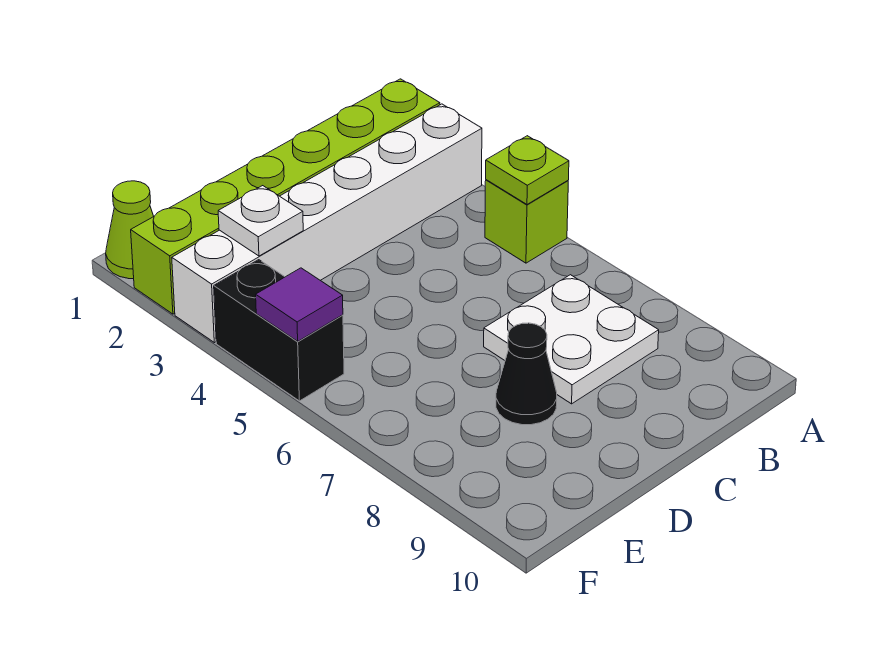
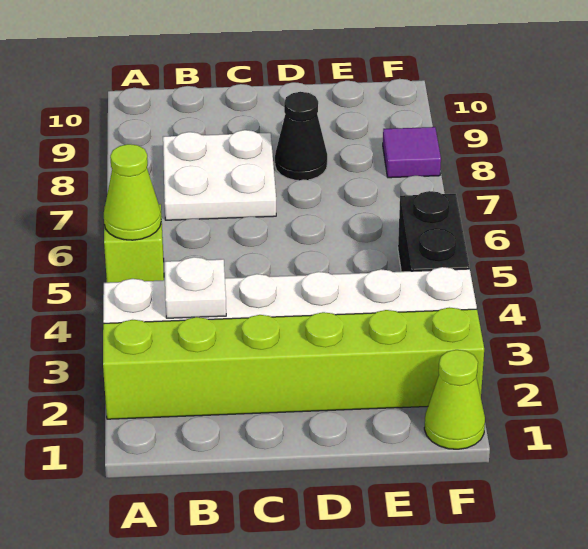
lime 1x1 plate [486,136,569,204] -> lime 1x1 cone [104,144,161,240]
white 1x1 plate [218,186,303,256] -> white 1x1 plate moved to [165,257,226,318]
purple 1x1 tile [256,268,343,341] -> purple 1x1 tile moved to [383,127,441,178]

